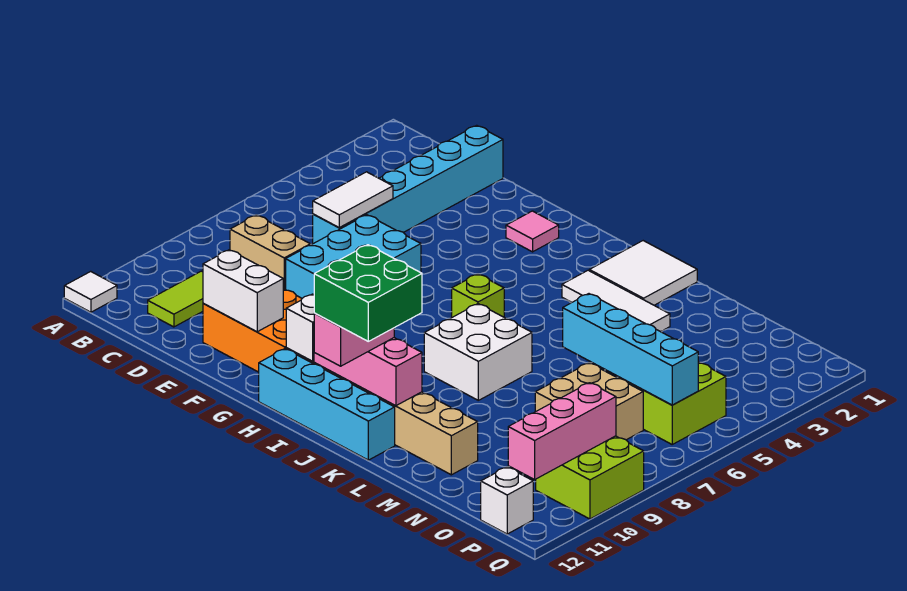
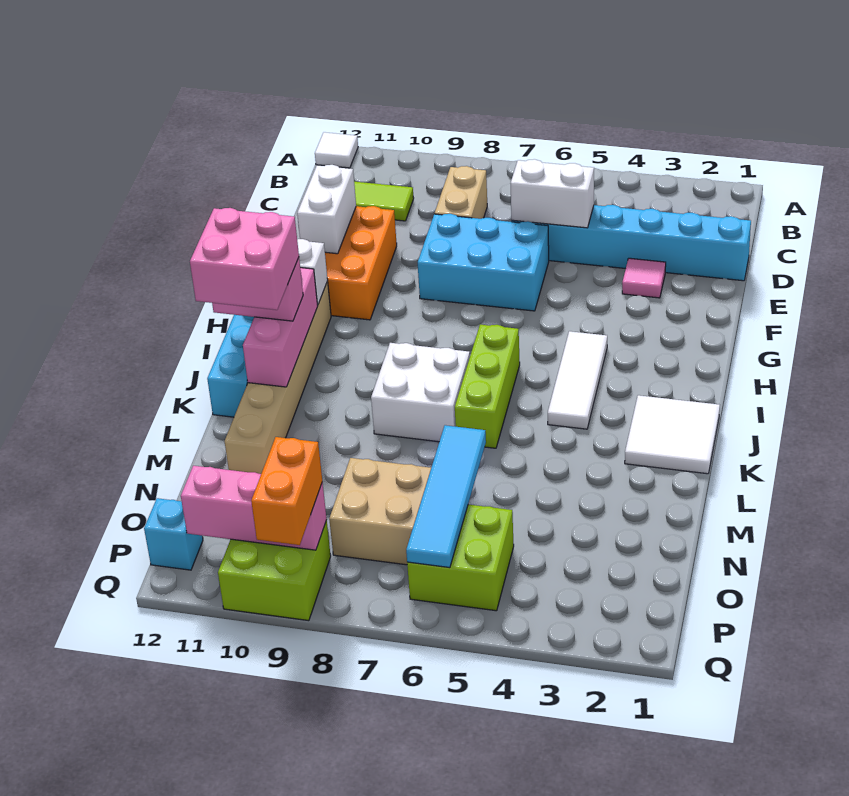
white 1x2 tile [313,172,393,228] -> white 1x2 brick [510,159,594,228]
pink 1x1 tile [506,211,559,252] -> pink 1x1 tile moved to [622,258,666,298]
lime 1x1 brick [452,274,504,317] -> lime 1x3 brick [455,325,520,448]
white 1x3 tile [562,270,670,332] -> white 1x3 tile moved to [548,331,607,429]
green 2x2 brick [314,245,422,341] -> pink 2x2 brick [190,208,299,310]
cyan 1x4 brick [563,294,698,405] -> cyan 1x4 tile [406,425,486,568]
none -> orange 1x2 brick [251,437,322,545]
white 1x1 brick [481,467,533,534] -> cyan 1x1 brick [144,498,203,570]

